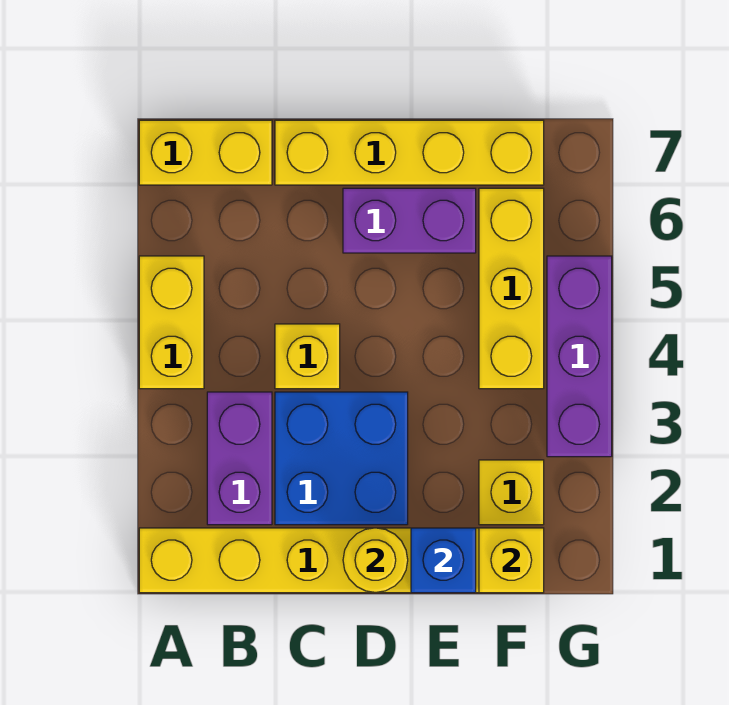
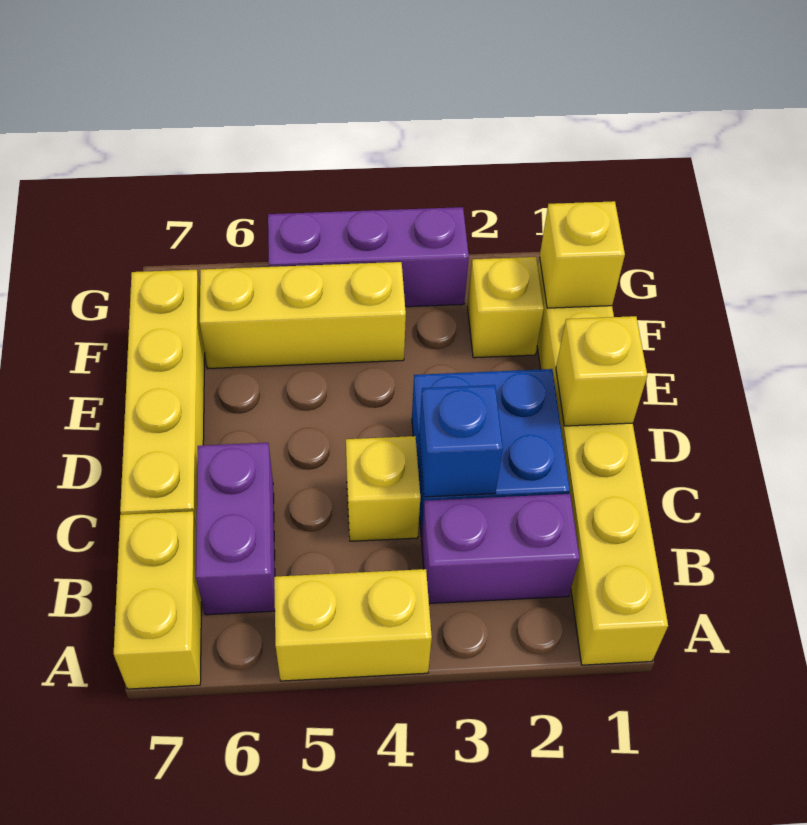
yellow 1x1 round brick [343,528,408,592] -> yellow 1x1 brick [556,316,647,426]
purple 1x2 brick [343,188,476,253] -> purple 1x2 brick moved to [196,443,275,615]
blue 1x1 brick [411,528,476,593] -> blue 1x1 brick moved to [419,385,503,497]

